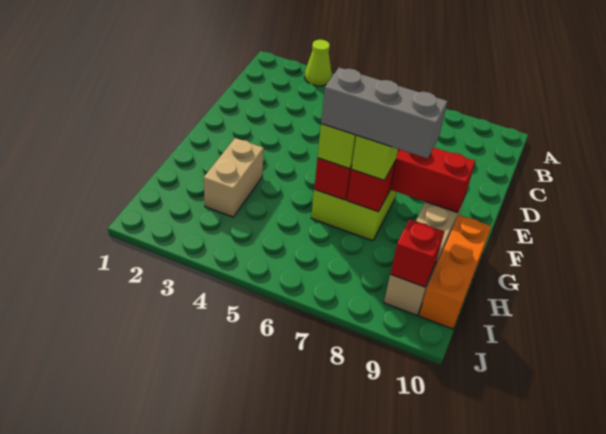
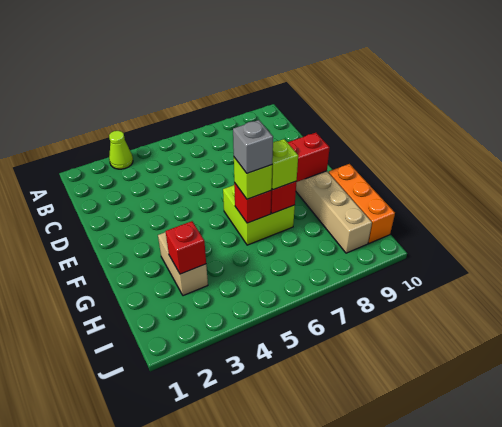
grey 1x3 brick [321,67,447,159] -> grey 1x1 brick [233,120,273,173]
red 1x1 brick [390,219,444,287] -> red 1x1 brick moved to [166,221,206,274]

